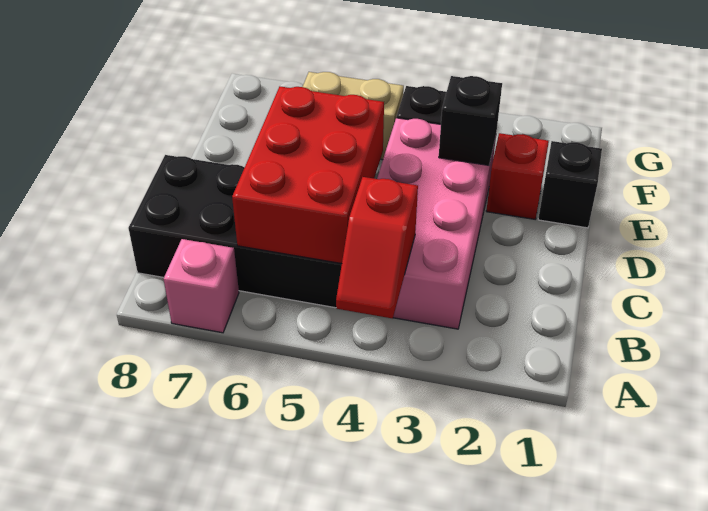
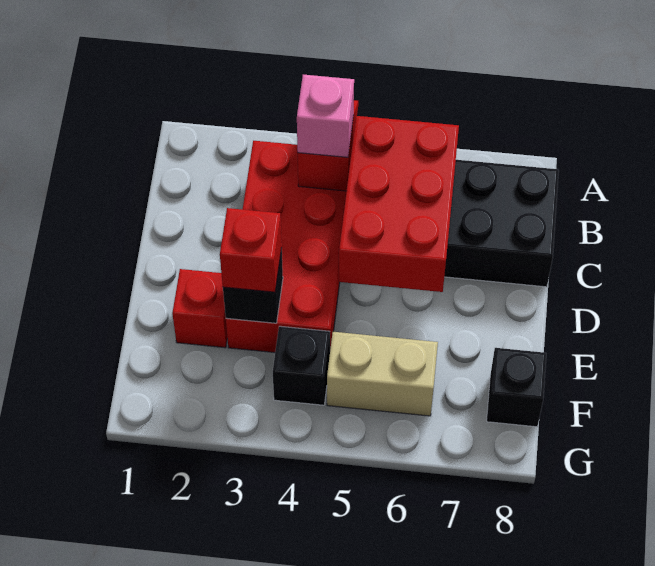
pink 1x1 brick [164,239,239,333] -> pink 1x1 brick moved to [297,75,354,157]
pink 2x4 brick [377,118,496,329] -> red 2x4 brick [226,141,347,353]
black 1x1 brick [538,141,602,228] -> black 1x1 brick moved to [487,348,546,427]
none -> red 1x1 brick [220,208,282,292]

